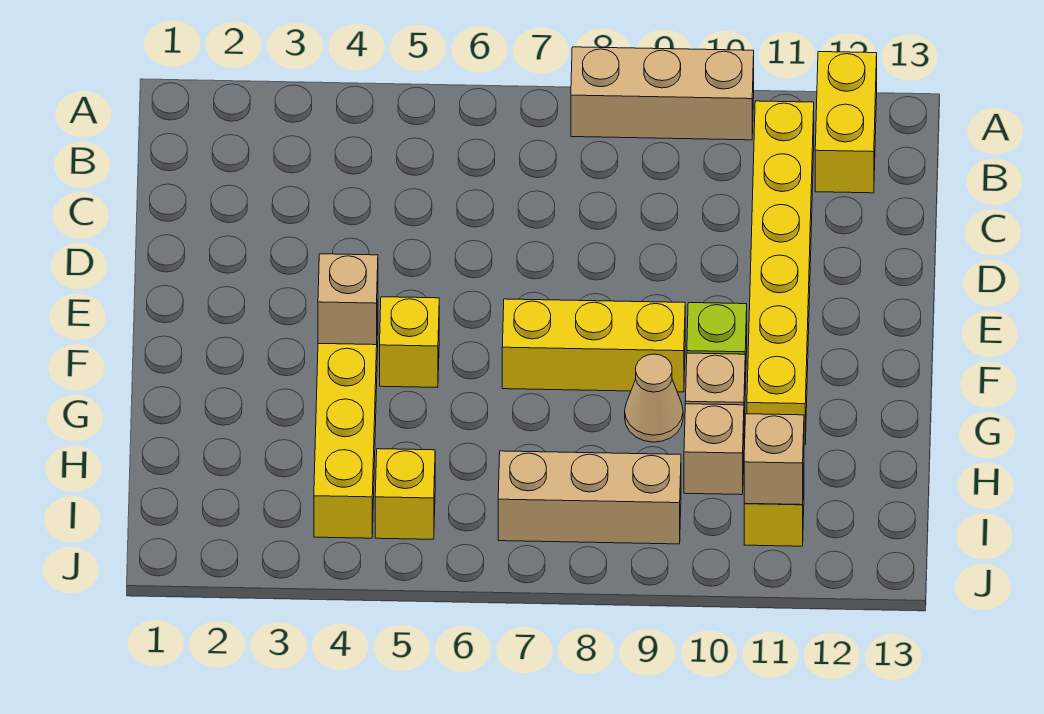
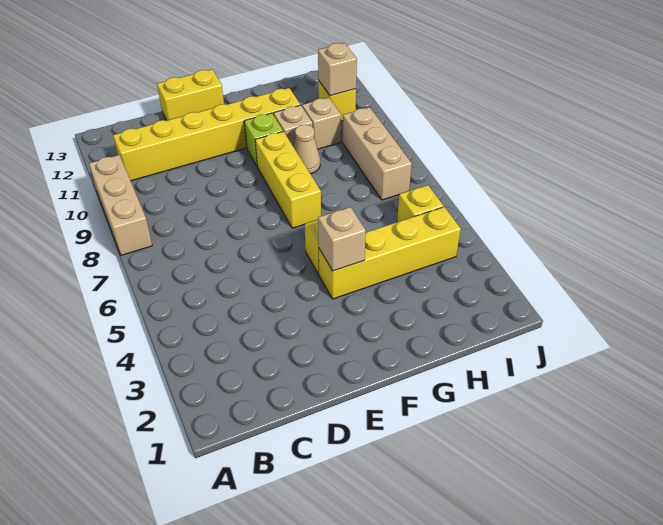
yellow 1x2 brick [815,52,877,193] -> yellow 1x2 brick moved to [157,69,224,121]

